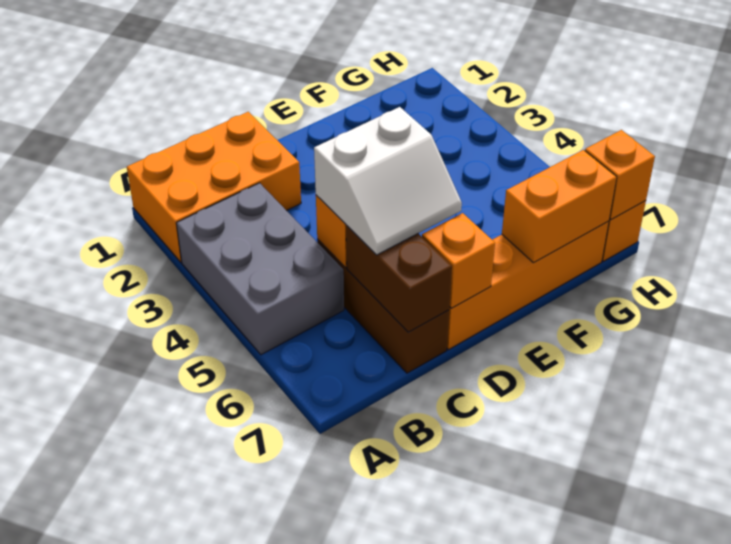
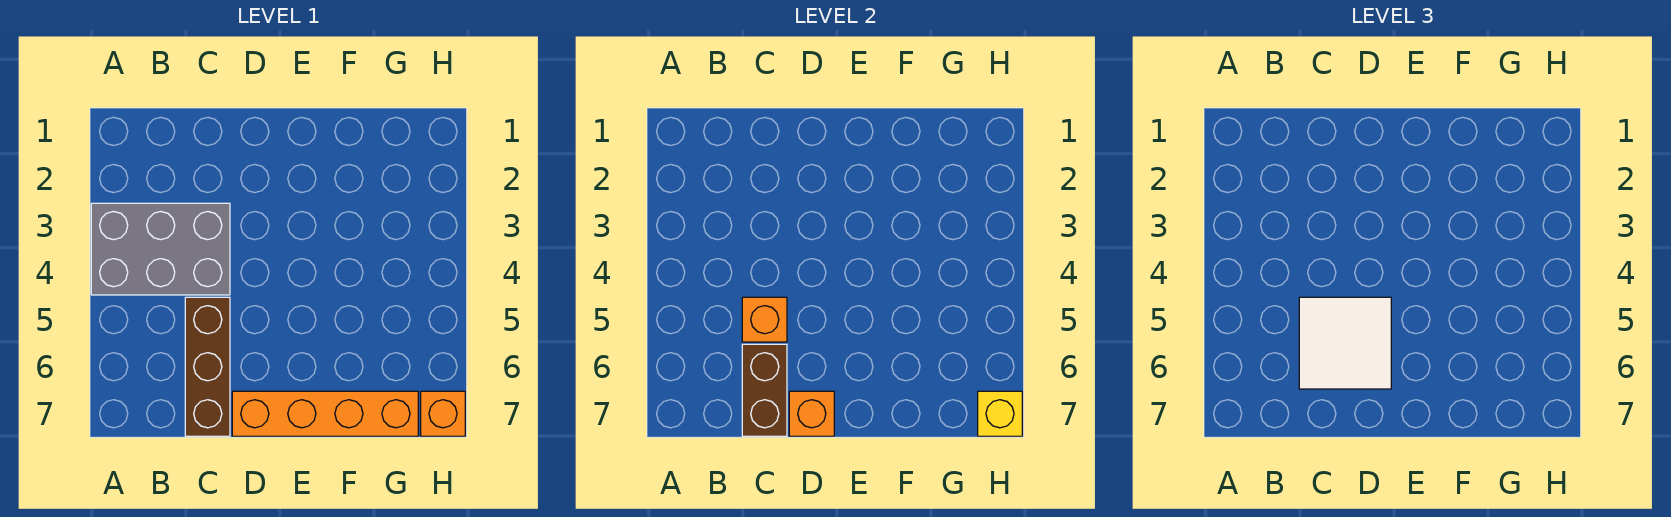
orange 2x3 brick [127,112,301,262] -> none
grey 2x3 brick [176,183,344,355] -> grey 2x3 brick turned to [91,203,230,295]
white 2x2 slope [314,107,462,255] -> white 2x2 tile [1299,297,1391,389]
orange 1x2 brick [502,150,617,263] -> none
orange 1x1 brick [585,130,655,220] -> yellow 1x1 brick [978,391,1022,436]

